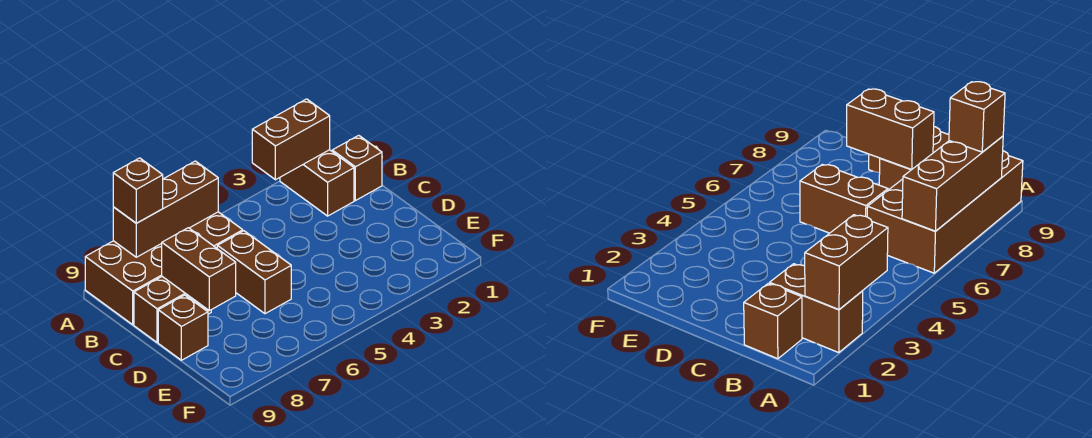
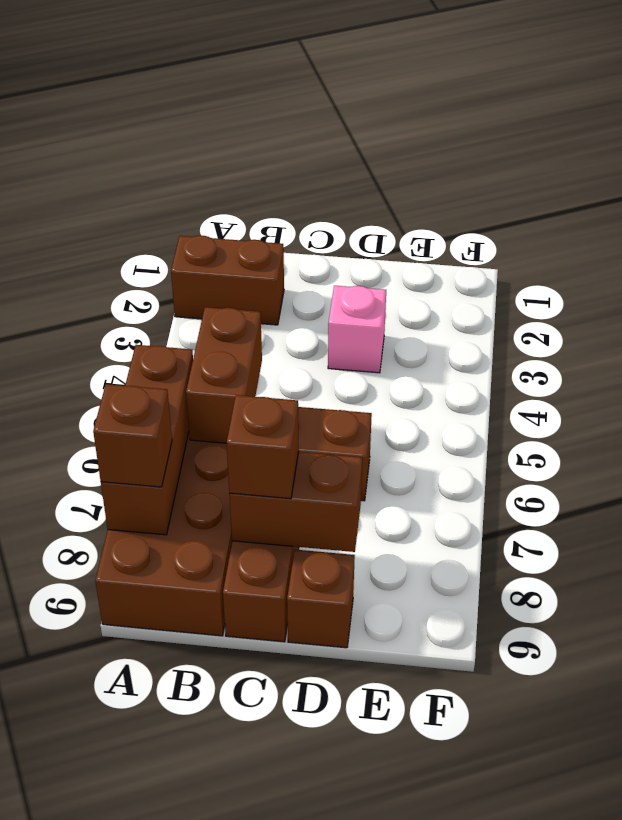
brown 1x2 brick [252,99,330,180] -> brown 1x2 brick moved to [186,307,262,443]
brown 1x1 brick [332,135,382,201] -> brown 1x1 brick moved to [227,395,299,499]
none -> pink 1x1 brick [328,286,386,373]

